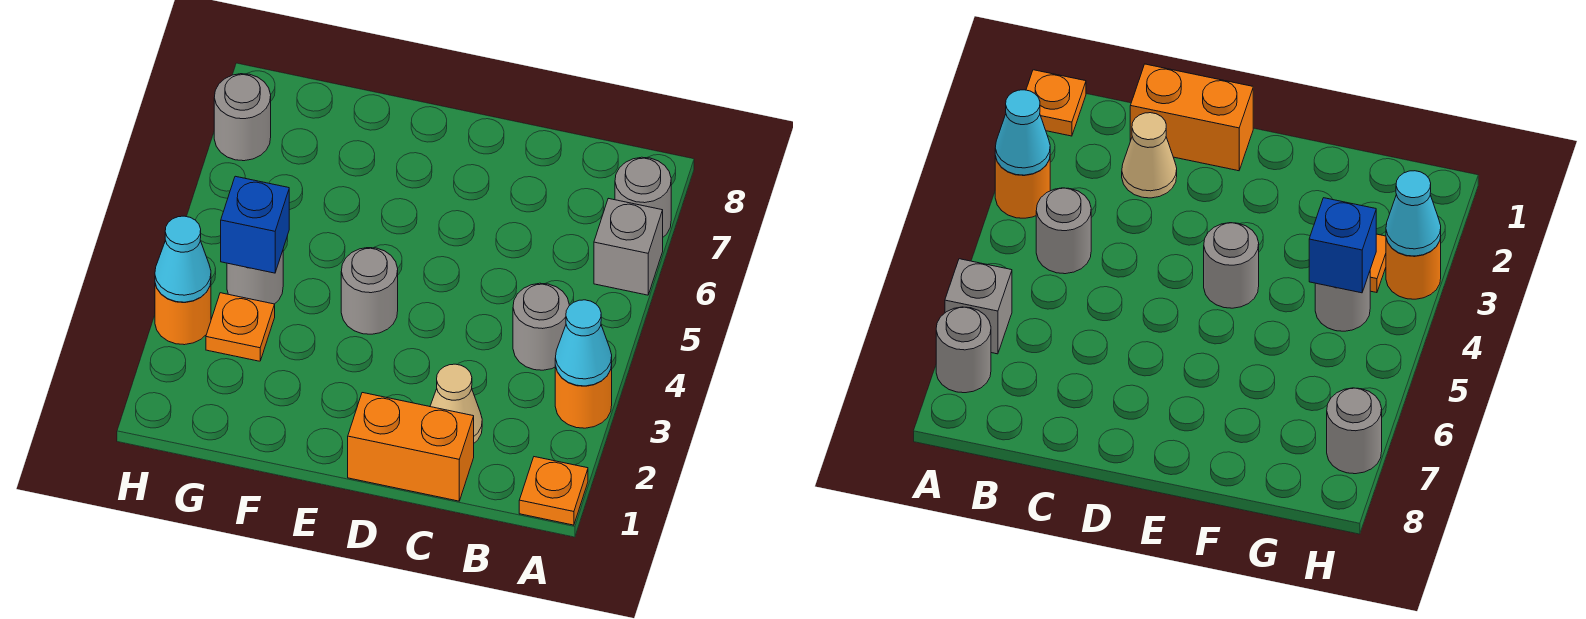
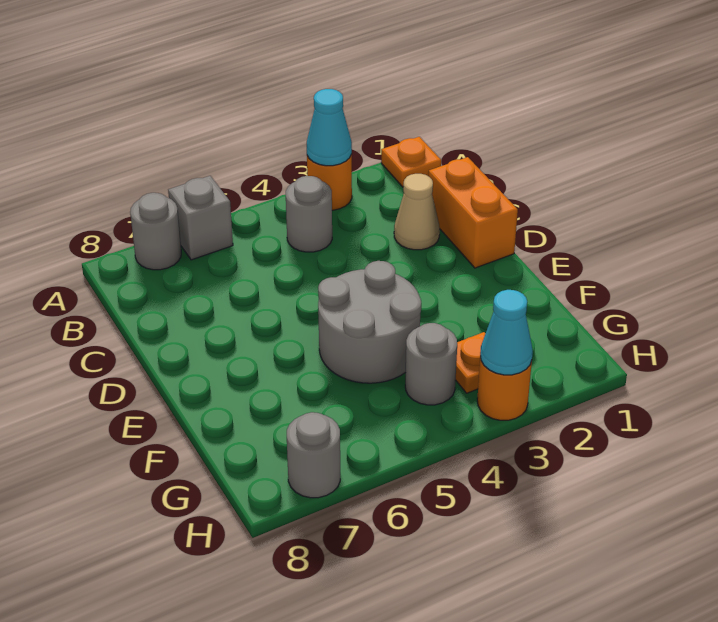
grey 1x1 round brick [341,248,398,334] -> grey 2x2 round brick [318,261,421,383]
blue 1x1 brick [221,176,289,273] -> none

